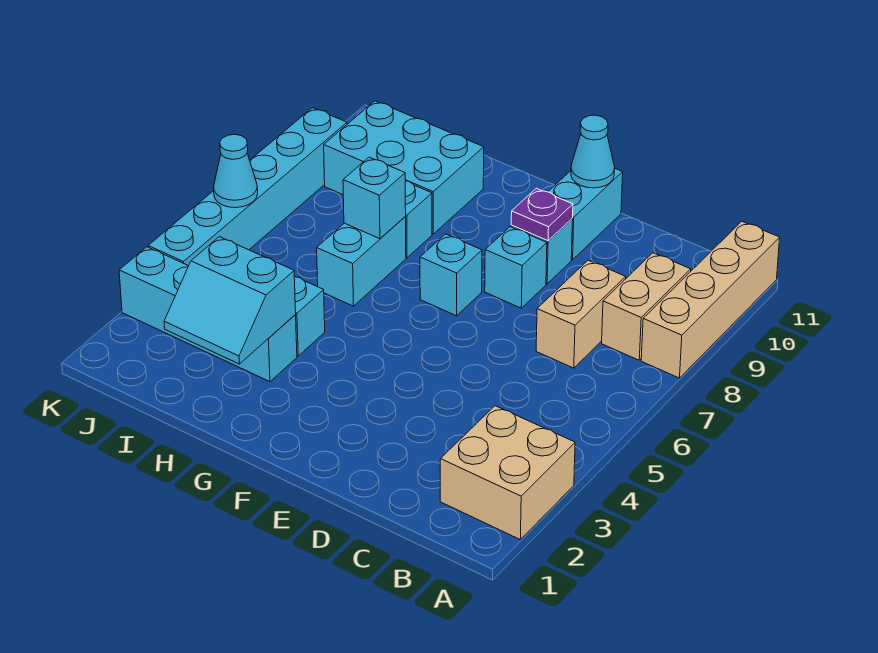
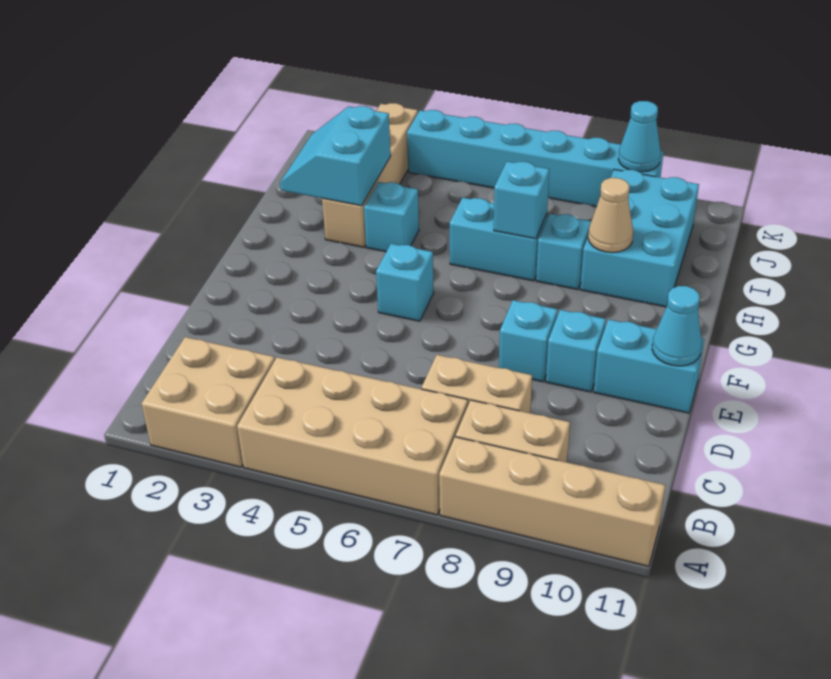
none -> tan 2x4 brick [237,357,468,515]
purple 1x1 plate [511,188,573,241] -> none
cyan 1x1 brick [420,234,482,316] -> cyan 1x1 brick moved to [376,244,434,321]
cyan 1x4 brick [119,247,297,382] -> tan 1x4 brick [322,103,418,247]
none -> tan 1x1 cone [588,178,633,253]
cyan 1x1 cone [214,134,258,208] -> cyan 1x1 cone moved to [618,101,661,172]

